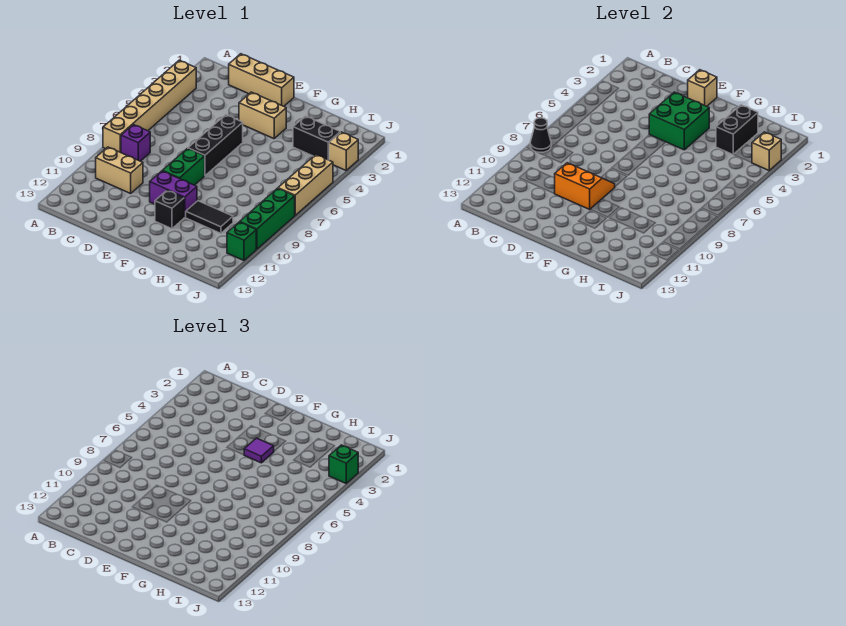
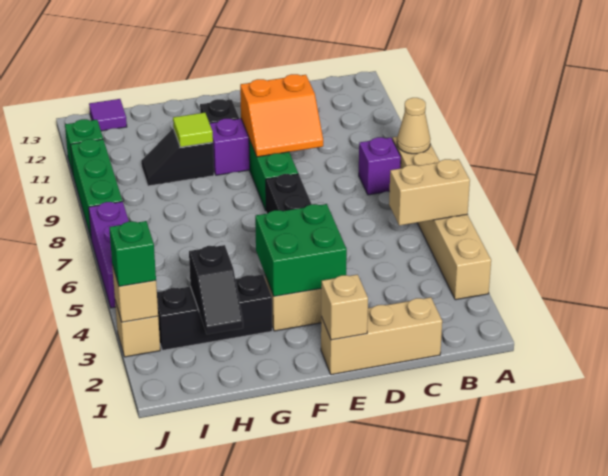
black 1x1 cone [530,118,551,152] -> tan 1x1 cone [397,98,430,154]
tan 1x2 brick [96,147,143,193] -> tan 1x2 brick moved to [389,159,470,226]
purple 1x1 tile [244,438,274,463] -> purple 1x1 tile moved to [89,99,127,131]
black 1x2 tile [186,201,233,233] -> black 1x2 slope [141,129,214,186]
none -> lime 1x1 tile [173,113,213,147]
black 1x2 brick [716,105,758,154] -> black 1x2 slope [189,245,243,334]
black 1x2 brick [293,116,340,160] -> black 1x3 brick [157,274,272,350]
tan 1x3 brick [278,155,333,216] -> purple 1x3 brick [89,202,129,308]

